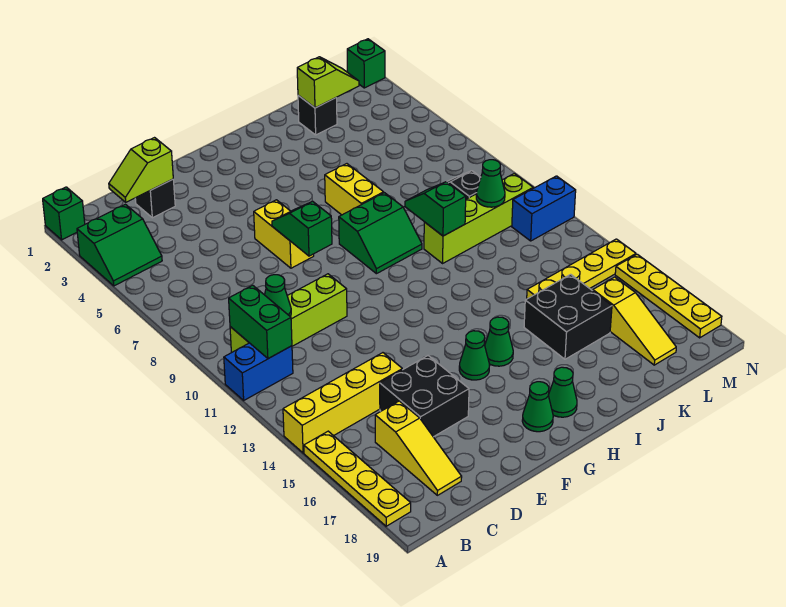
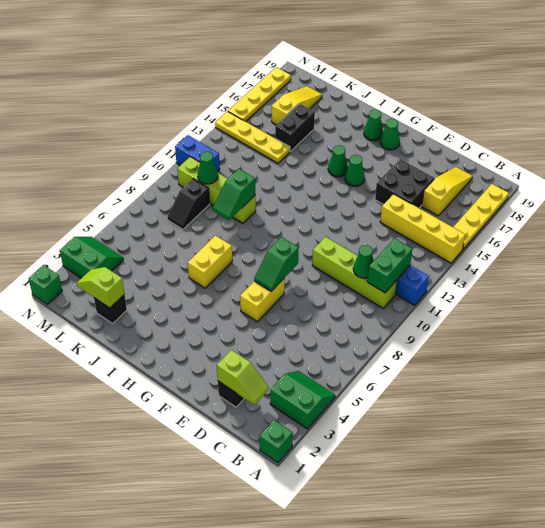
green 2x2 slope [339,193,422,274] -> green 2x2 slope moved to [60,237,123,278]
black 2x2 brick [524,274,612,359] -> black 1x2 brick [275,104,315,151]

